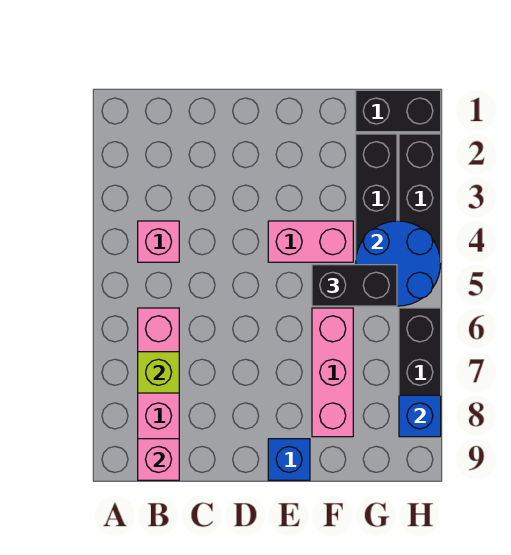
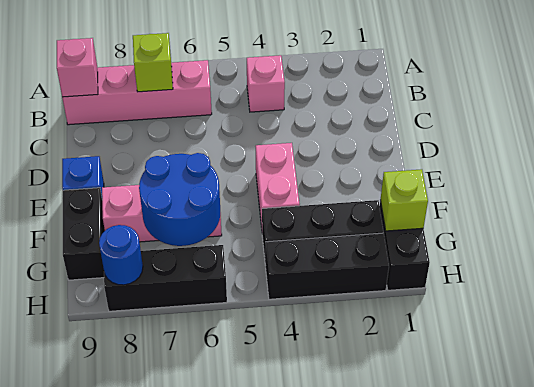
black 1x2 brick [312,265,397,306] -> black 1x2 brick moved to [63,188,105,280]
none -> lime 1x1 brick [380,169,428,231]
blue 2x2 round brick [356,221,441,306] -> blue 2x2 round brick moved to [139,153,220,246]
blue 1x1 brick [399,395,441,437] -> blue 1x1 round brick [99,225,143,285]

